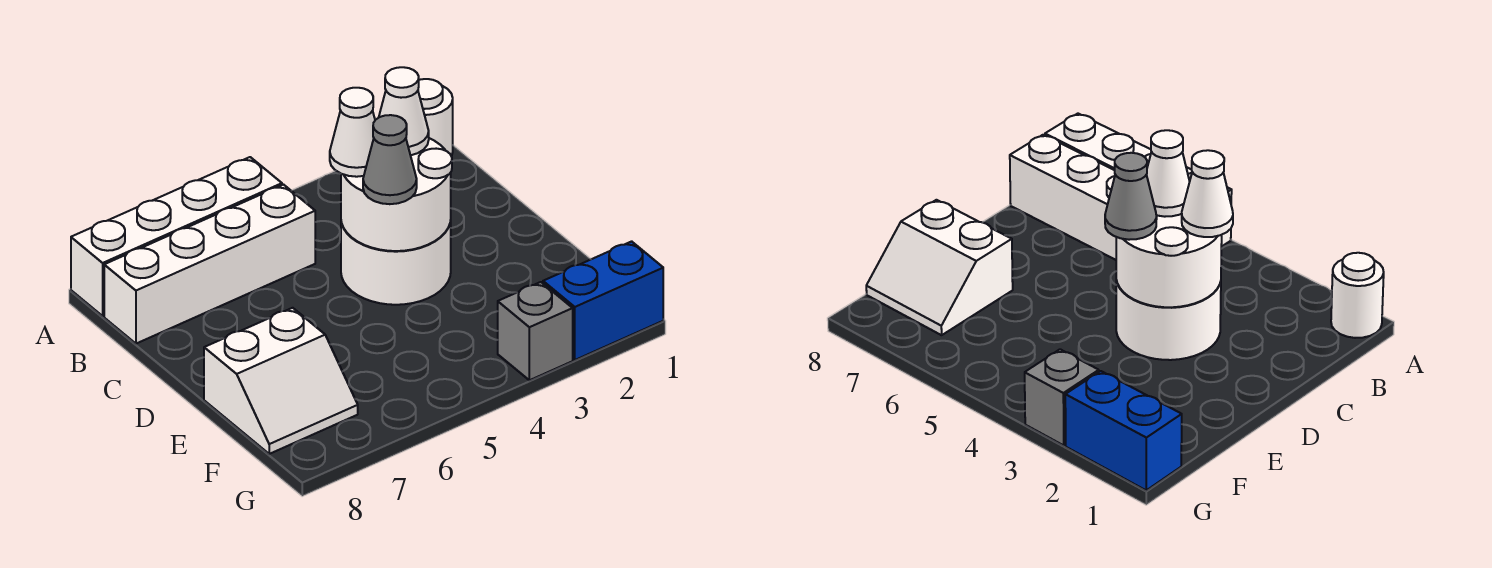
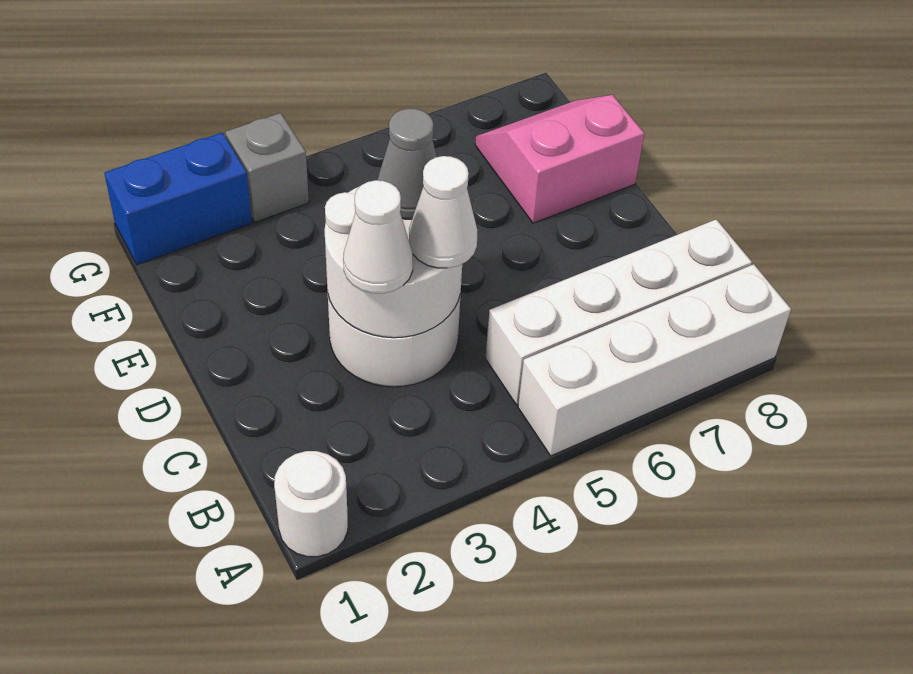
white 2x2 slope [204,308,358,454] -> pink 2x2 slope [475,95,644,223]

